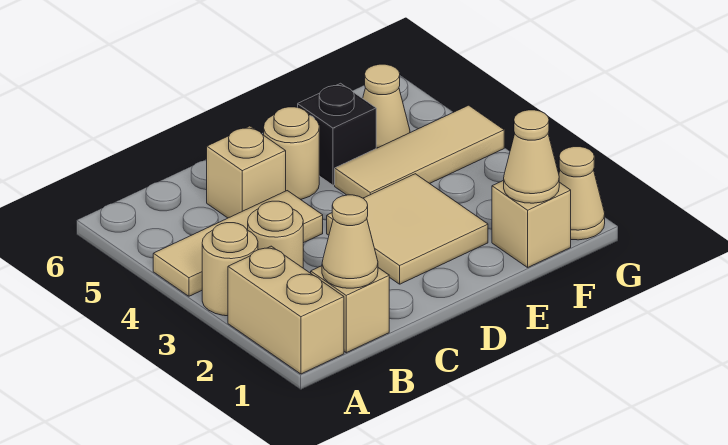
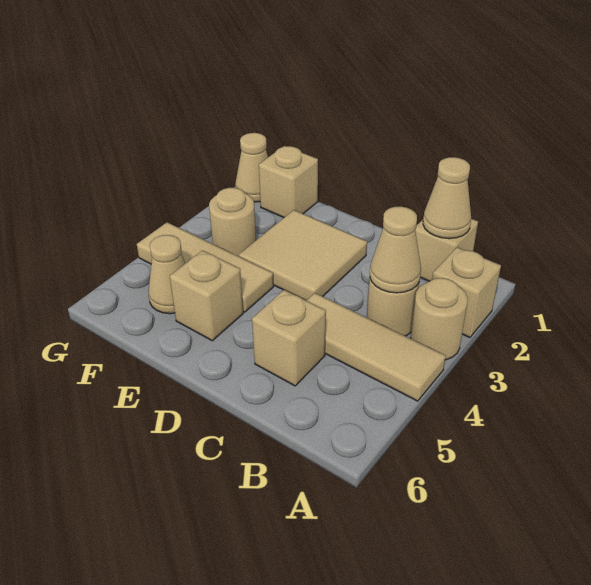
tan 1x2 brick [228,246,344,374] -> tan 1x1 brick [432,247,501,338]
tan 1x1 round brick [264,107,319,199] -> tan 1x1 round brick moved to [209,188,256,256]
black 1x1 brick [298,83,376,185] -> tan 1x1 brick [170,250,243,341]
tan 1x1 cone [504,110,559,203] -> tan 1x1 cone moved to [370,206,421,293]

